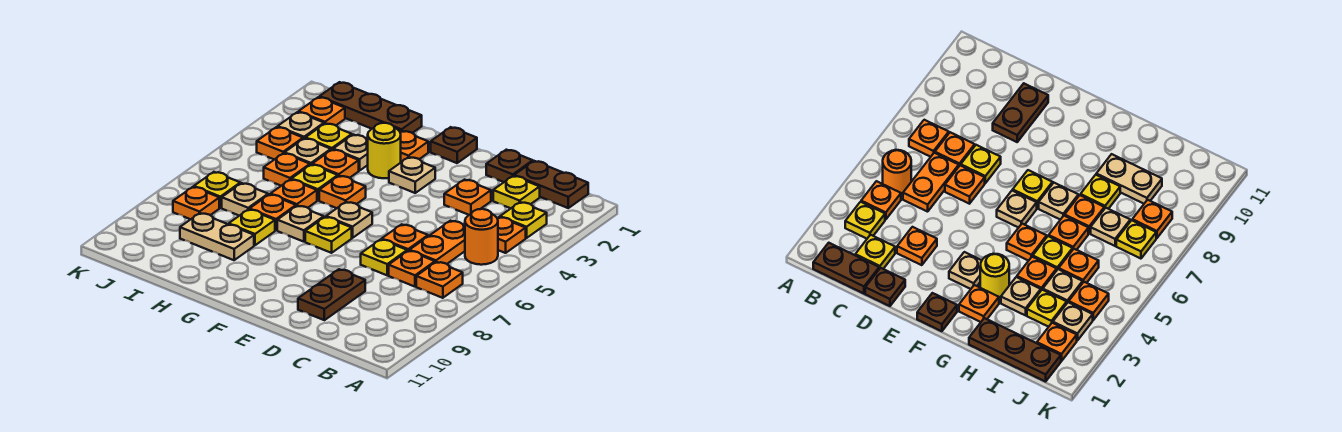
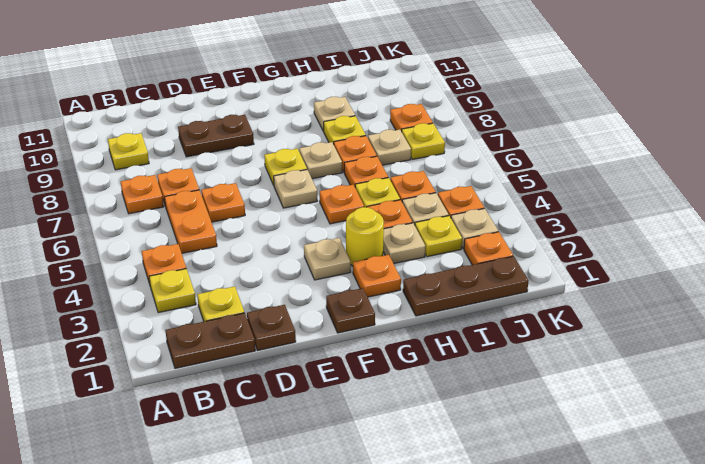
orange 1x1 round brick [465,209,498,265] -> none
orange 1x1 plate [444,180,491,215] -> none
yellow 1x1 plate [361,239,407,275] -> yellow 1x1 plate moved to [108,133,149,170]
brown 1x2 plate [298,269,365,320] -> brown 1x2 plate turned to [178,115,254,157]
tan 1x2 plate [180,213,254,260] -> tan 1x1 plate [314,96,355,131]

